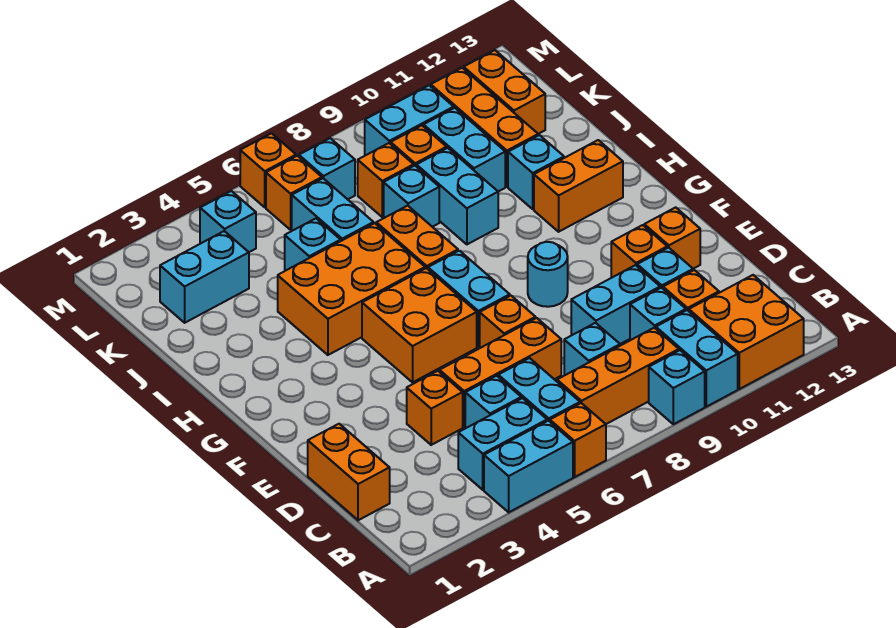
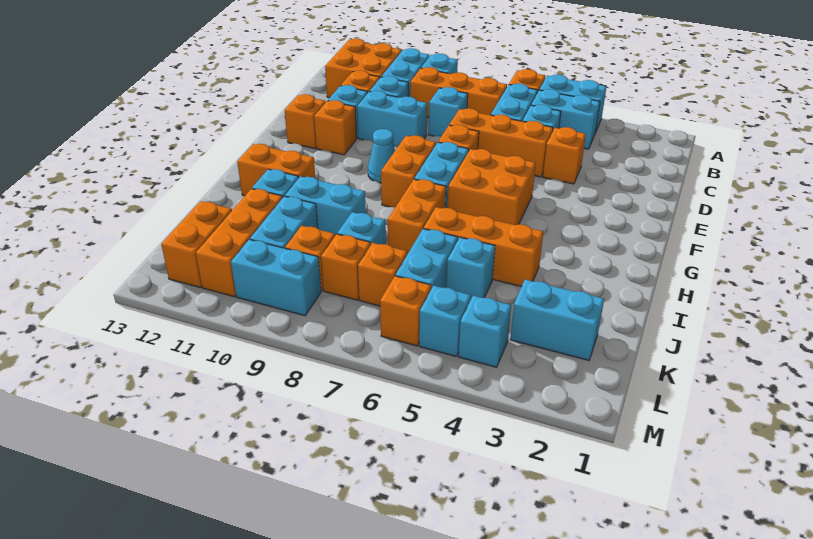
orange 1x2 brick [308,424,390,520] -> orange 1x2 brick moved to [381,135,436,207]
cyan 1x1 round brick [528,242,568,307] -> cyan 1x1 cone [368,129,395,183]
orange 2x3 brick [278,223,425,355] -> orange 1x3 brick [423,207,543,287]
cyan 1x2 brick [416,148,498,244] -> cyan 1x2 brick turned to [285,177,366,235]
cyan 1x1 brick [299,138,355,199] -> cyan 1x1 brick moved to [419,286,471,356]
orange 1x1 brick [240,133,296,207] -> orange 1x1 brick moved to [358,243,407,306]

